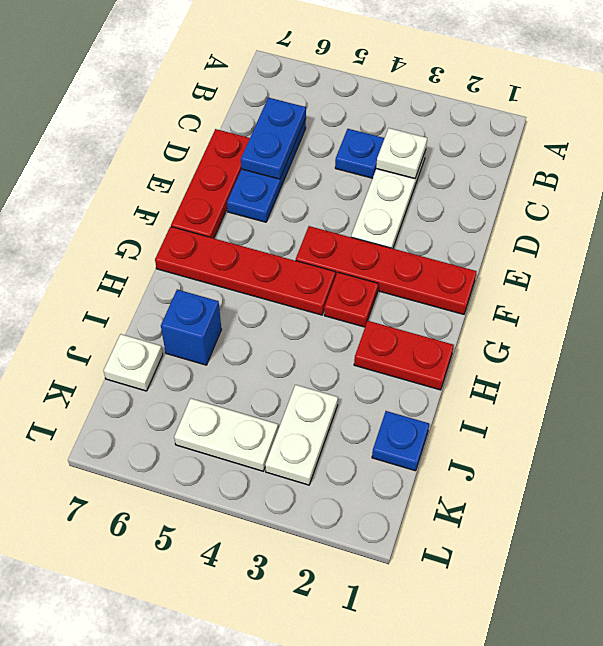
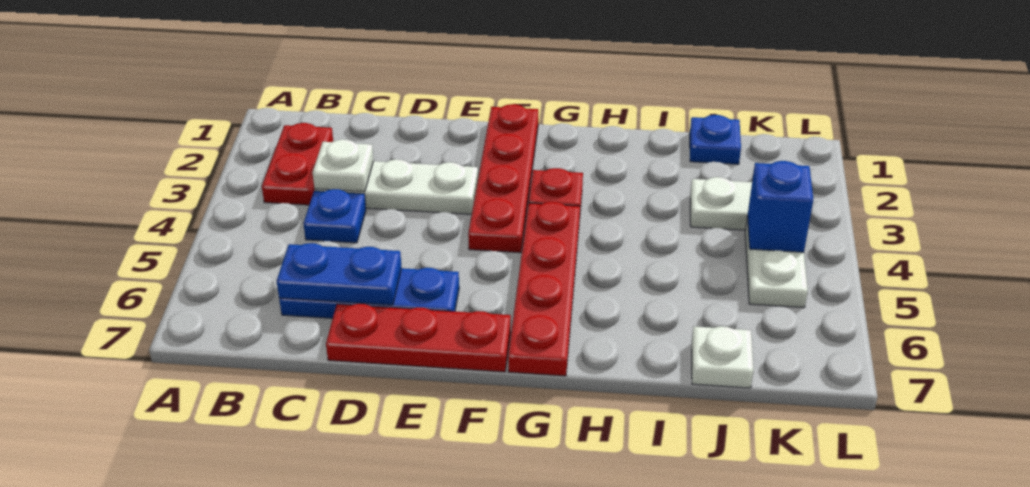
red 1x2 plate [354,321,454,390] -> red 1x2 plate moved to [262,123,333,205]
blue 1x1 brick [161,290,221,365] -> blue 1x1 brick moved to [748,161,813,252]

